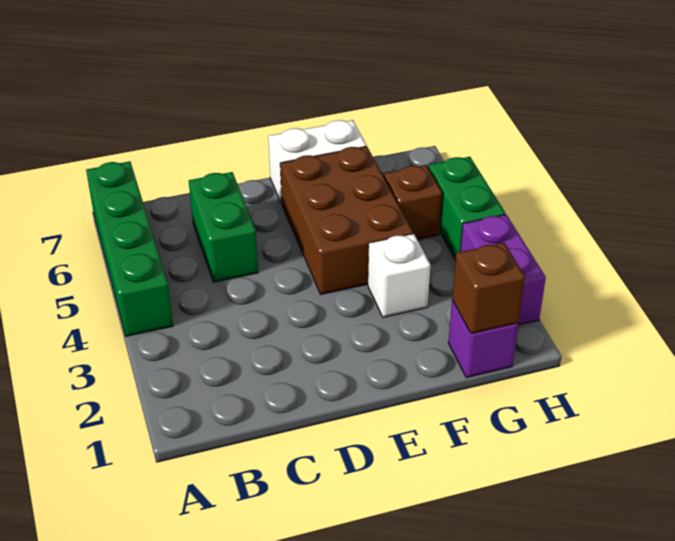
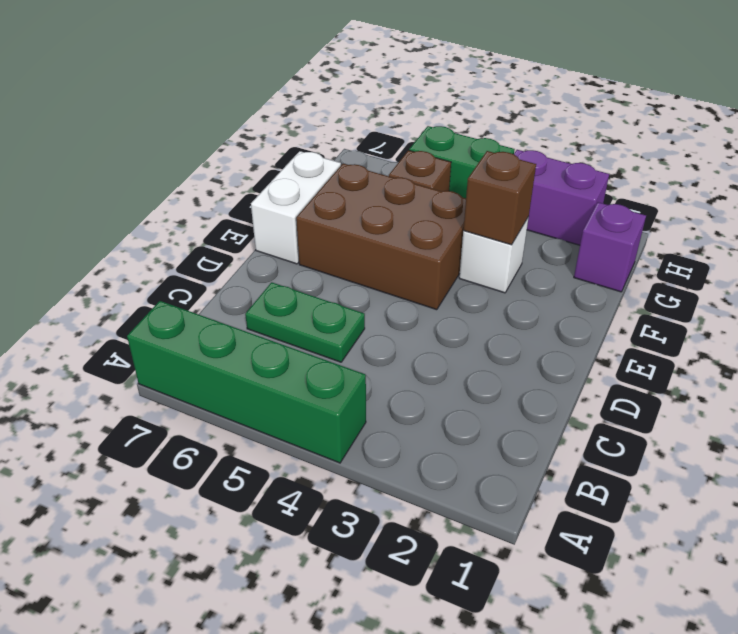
green 1x2 brick [189,172,258,282] -> green 1x2 plate [245,282,365,362]
brown 1x1 brick [452,243,525,334] -> brown 1x1 brick moved to [463,151,536,245]

